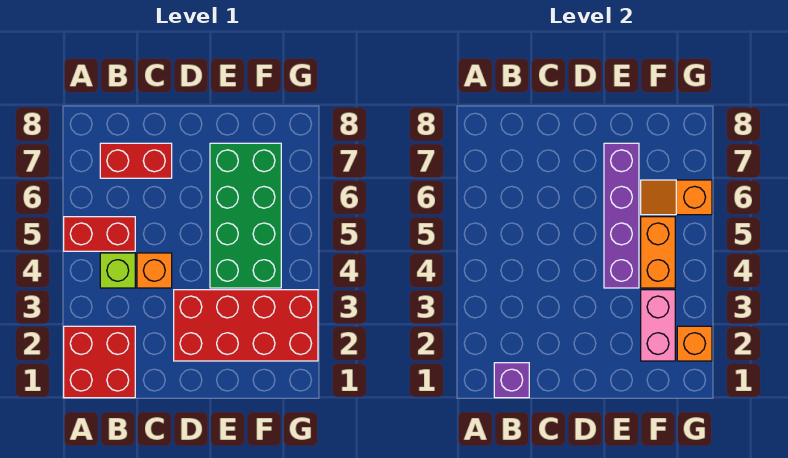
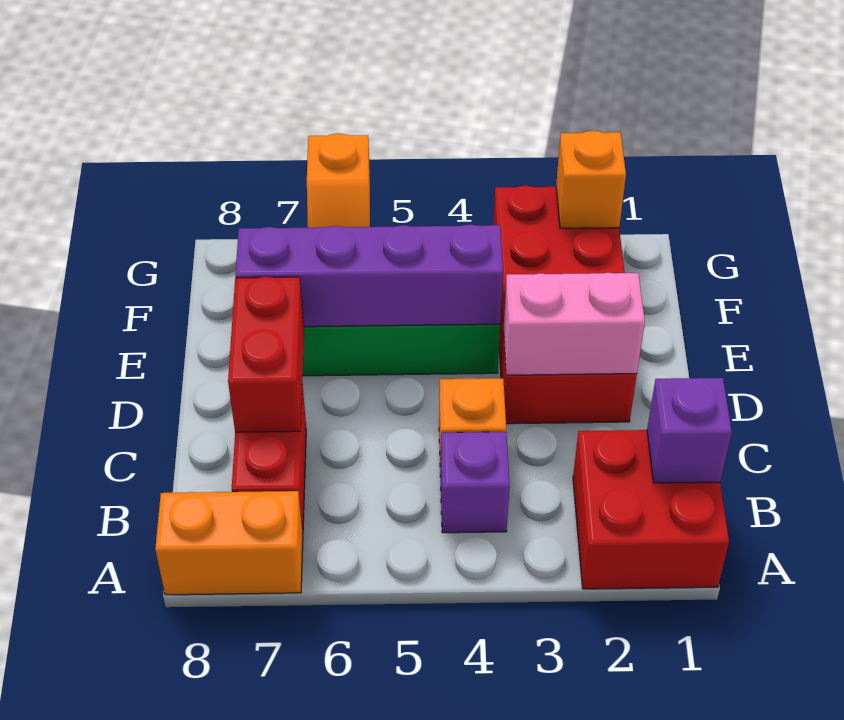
red 1x2 brick [64,217,135,251] -> red 1x2 brick moved to [228,277,304,432]
lime 1x1 brick [100,253,135,288] -> purple 1x1 brick [440,432,510,533]
pink 1x2 brick [641,290,675,361] -> pink 1x2 brick moved to [504,273,645,375]
orange 1x2 brick [641,217,675,288] -> orange 1x2 brick moved to [155,491,303,595]

